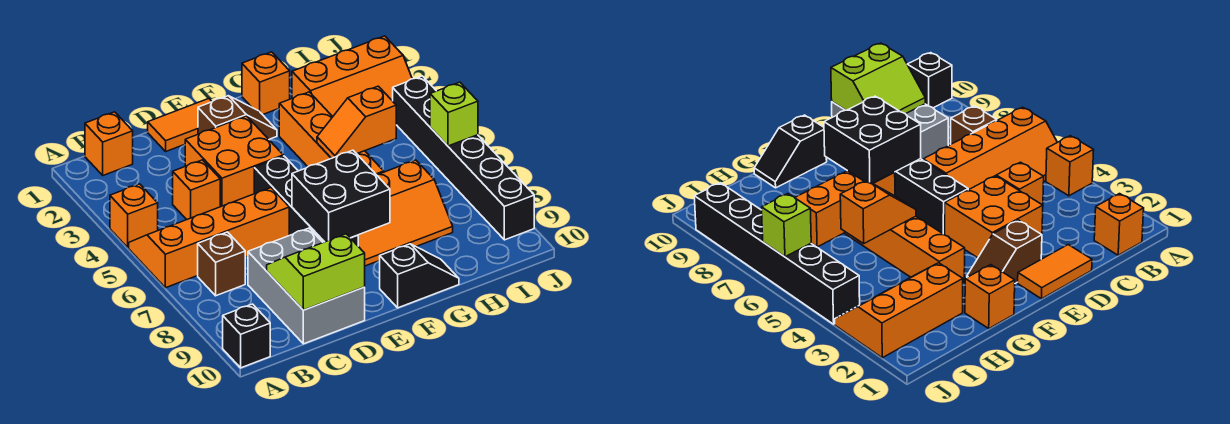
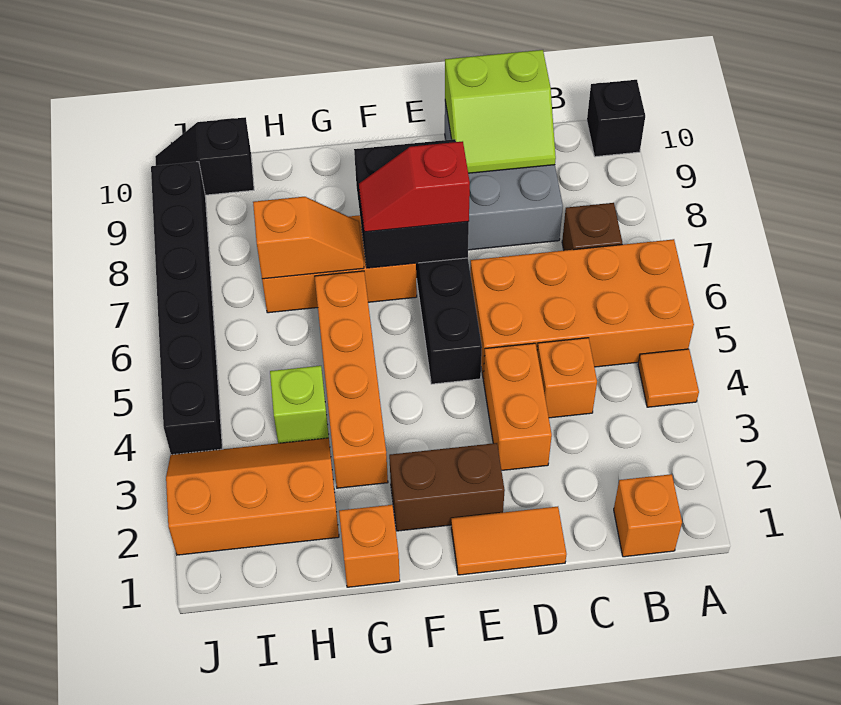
orange 1x1 brick [110,184,158,248] -> orange 1x1 tile [638,349,699,407]
orange 2x4 slope [129,188,289,288] -> orange 2x4 brick [470,239,694,379]
orange 2x2 brick [185,116,283,207] -> orange 1x2 brick [483,343,552,470]
brown 1x2 slope [198,96,277,139] -> brown 1x2 brick [389,443,505,531]
none -> red 1x2 slope [359,141,470,232]
black 1x2 slope [380,244,459,308] -> black 1x2 slope moved to [155,117,254,195]
orange 1x2 slope [317,86,396,158] -> orange 1x2 slope moved to [253,197,364,279]
lime 1x1 brick [430,82,478,146] -> lime 1x1 brick moved to [270,366,329,443]

